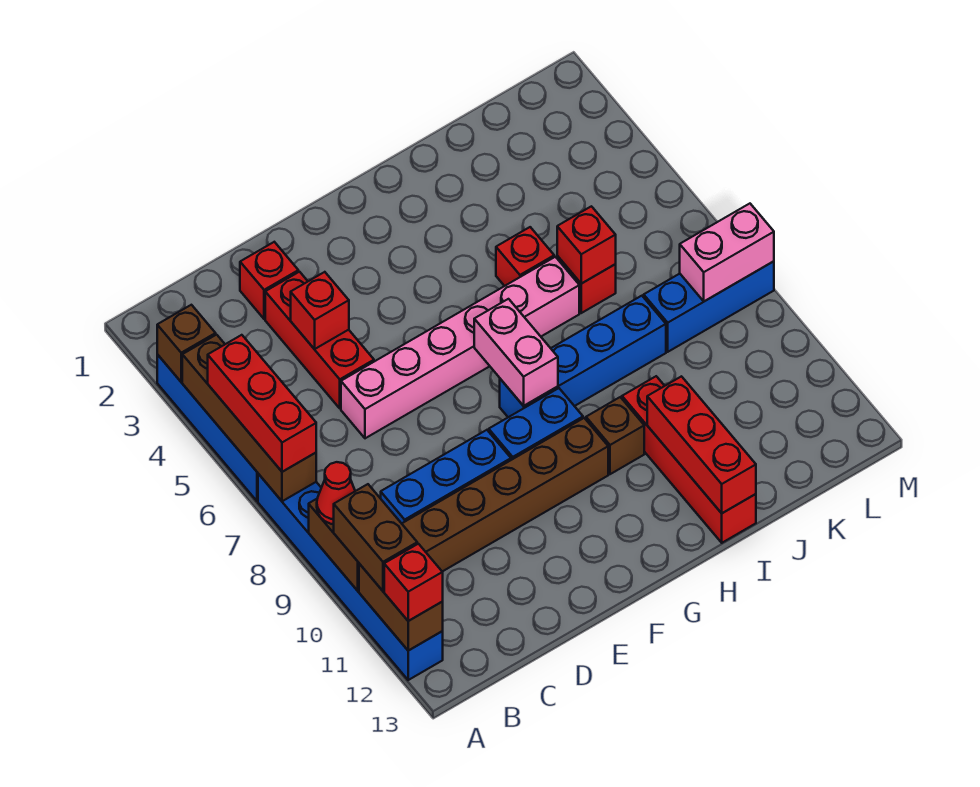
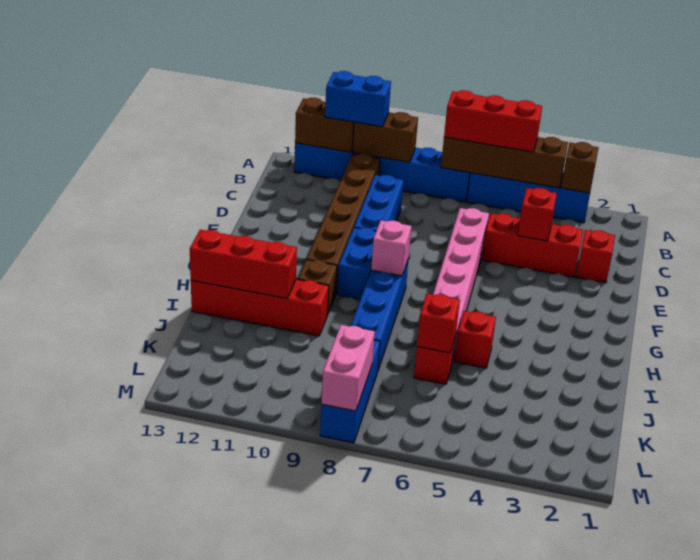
red 1x1 cone [317,462,355,524] -> none
brown 1x2 brick [334,484,417,591] -> blue 1x2 brick [325,71,391,127]
red 1x1 brick [384,544,443,621] -> none
pink 1x2 brick [474,299,558,406] -> pink 1x1 brick [371,220,411,276]

